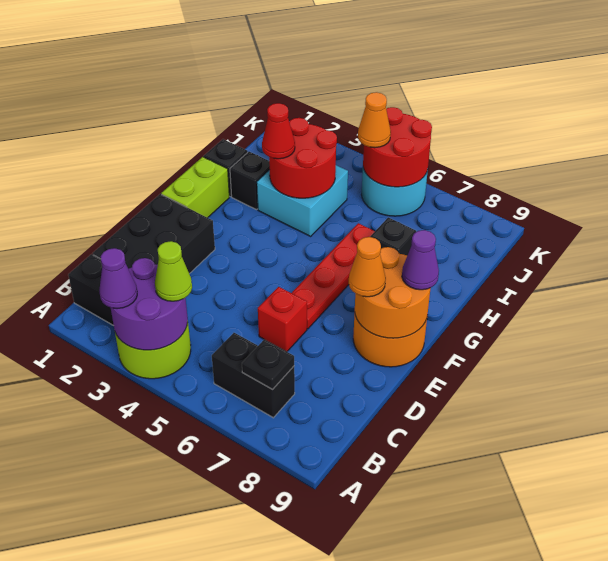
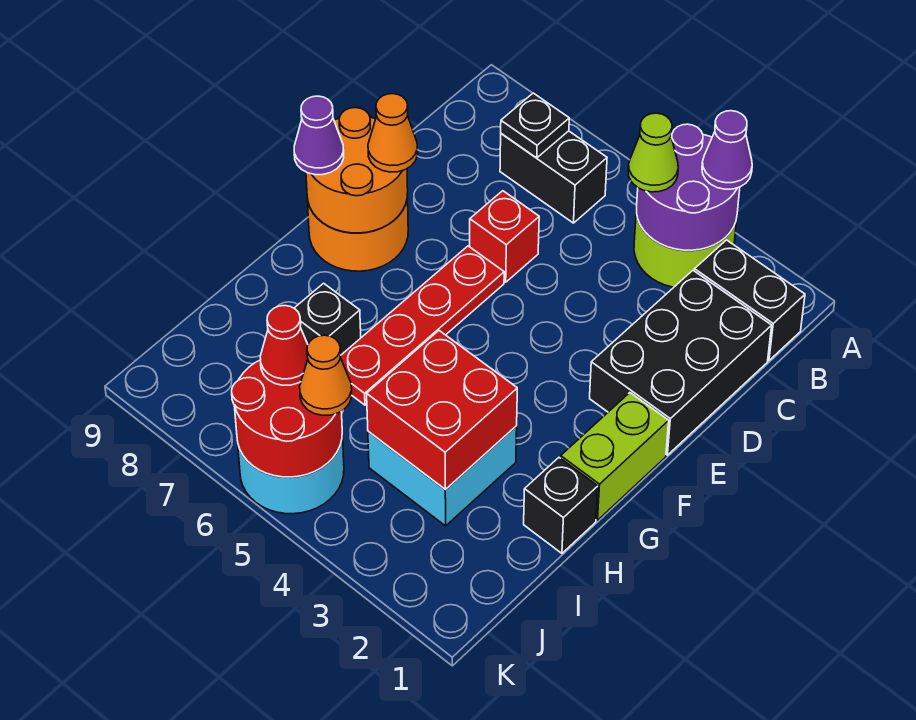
black 1x1 brick [230,152,270,210] -> none
red 2x2 round brick [269,118,337,198] -> red 2x2 brick [367,331,517,490]
red 1x1 cone [262,103,295,159] -> red 1x1 cone moved to [260,306,308,385]

